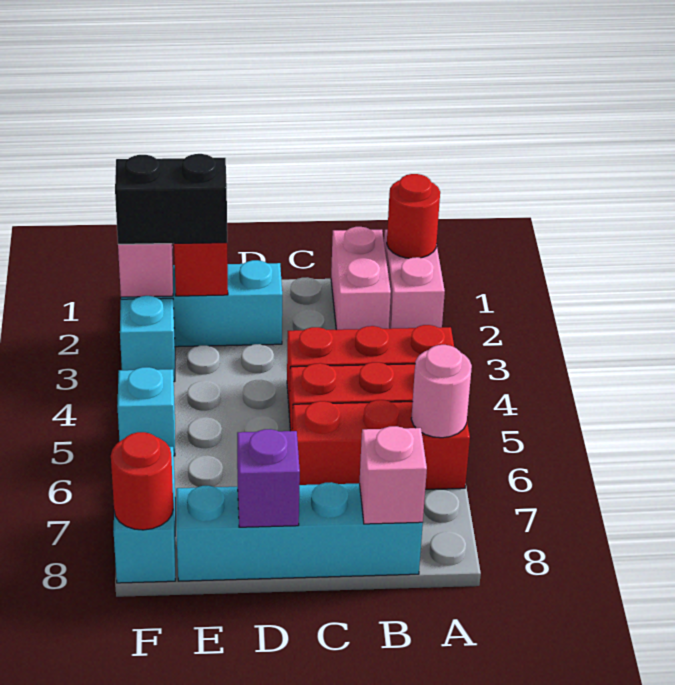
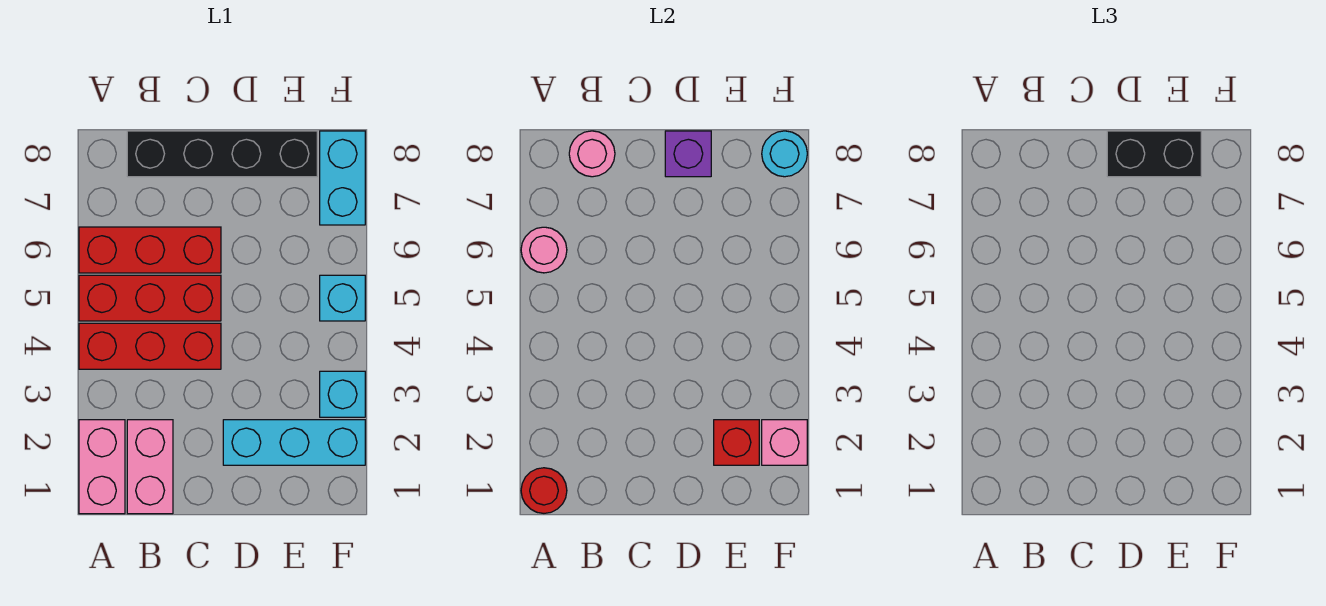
cyan 1x4 brick [176,482,423,581] -> black 1x4 brick [127,131,317,177]
pink 1x1 brick [360,426,427,524] -> pink 1x1 round brick [569,131,615,177]
black 1x2 brick [115,154,227,244] -> black 1x2 brick moved to [1107,131,1201,177]
red 1x1 round brick [111,432,173,530] -> cyan 1x1 round brick [762,131,807,177]

